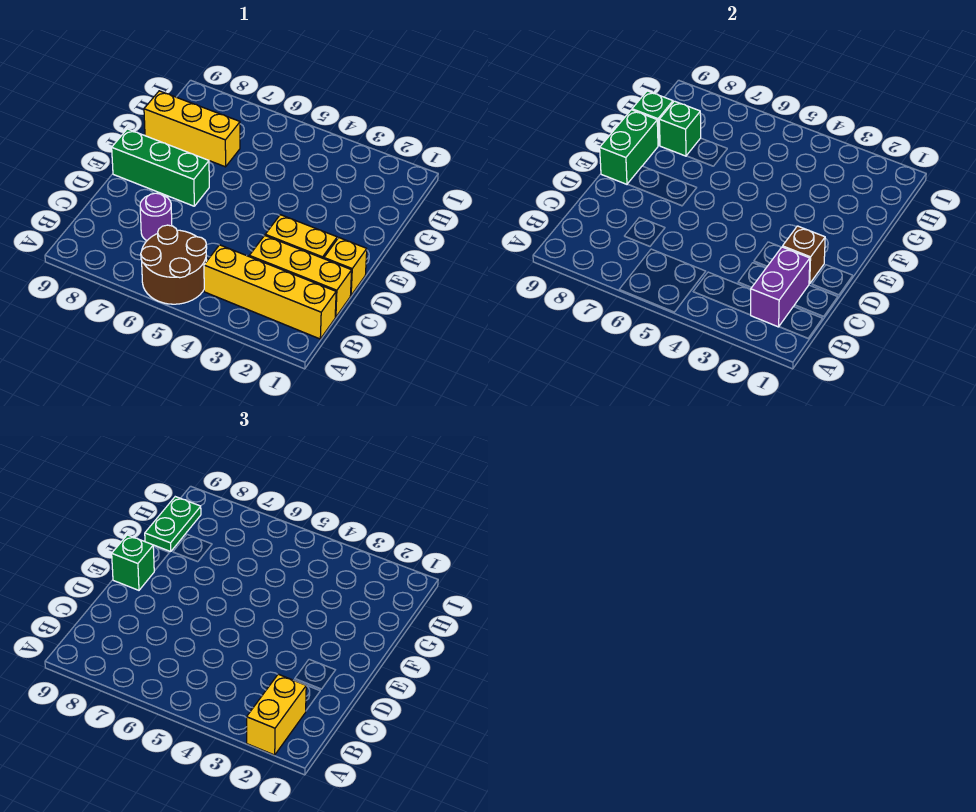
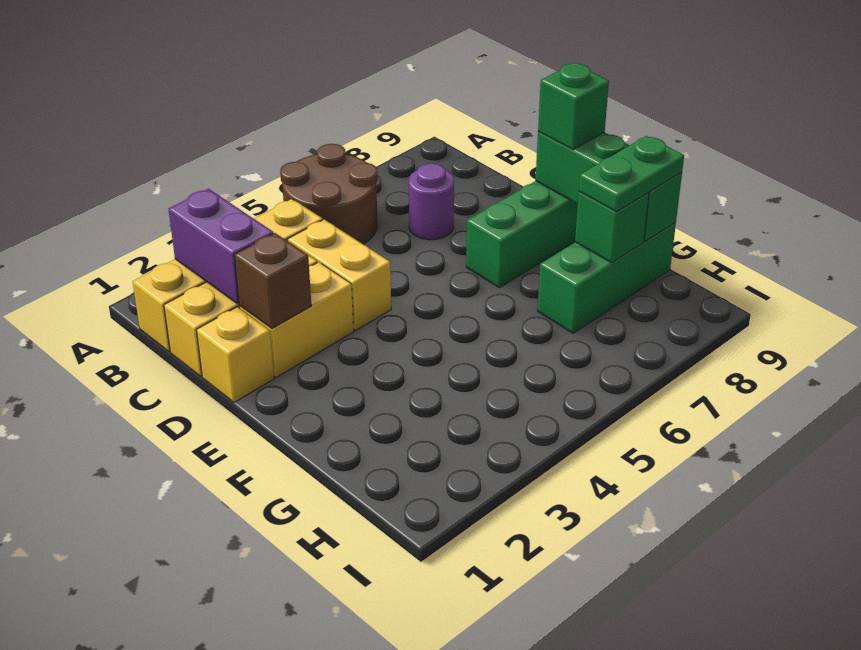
yellow 1x2 brick [247,674,306,755] -> yellow 1x2 brick moved to [288,220,391,331]
yellow 1x3 brick [144,91,240,167] -> green 1x3 brick [538,222,676,333]
green 1x2 plate [145,497,201,551] -> green 1x2 plate turned to [579,136,684,212]

